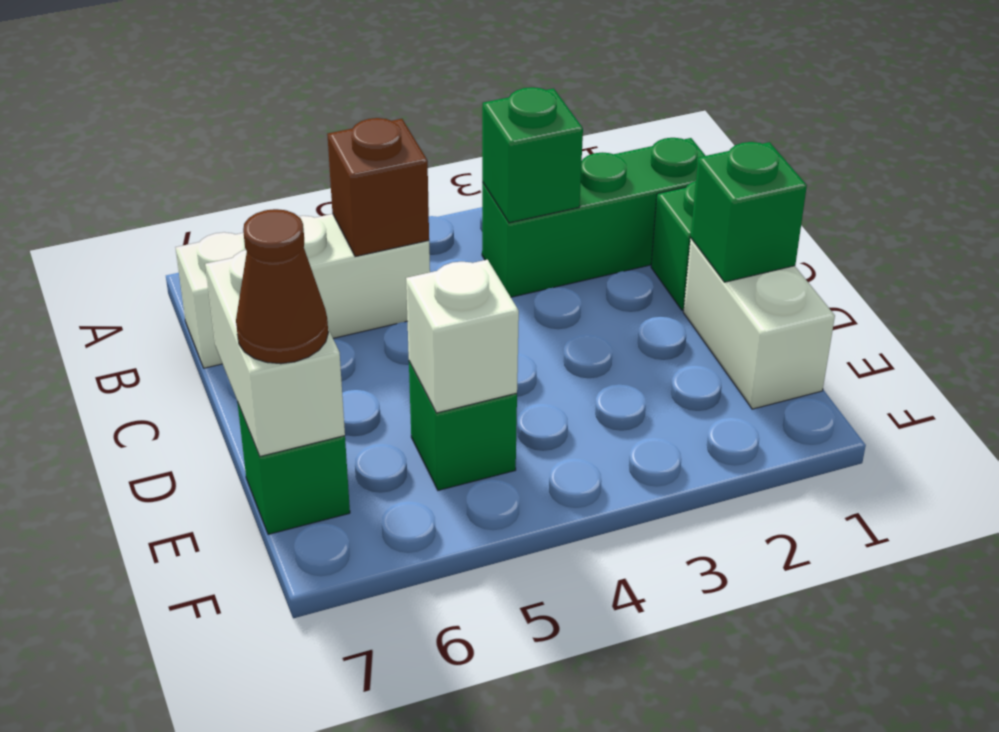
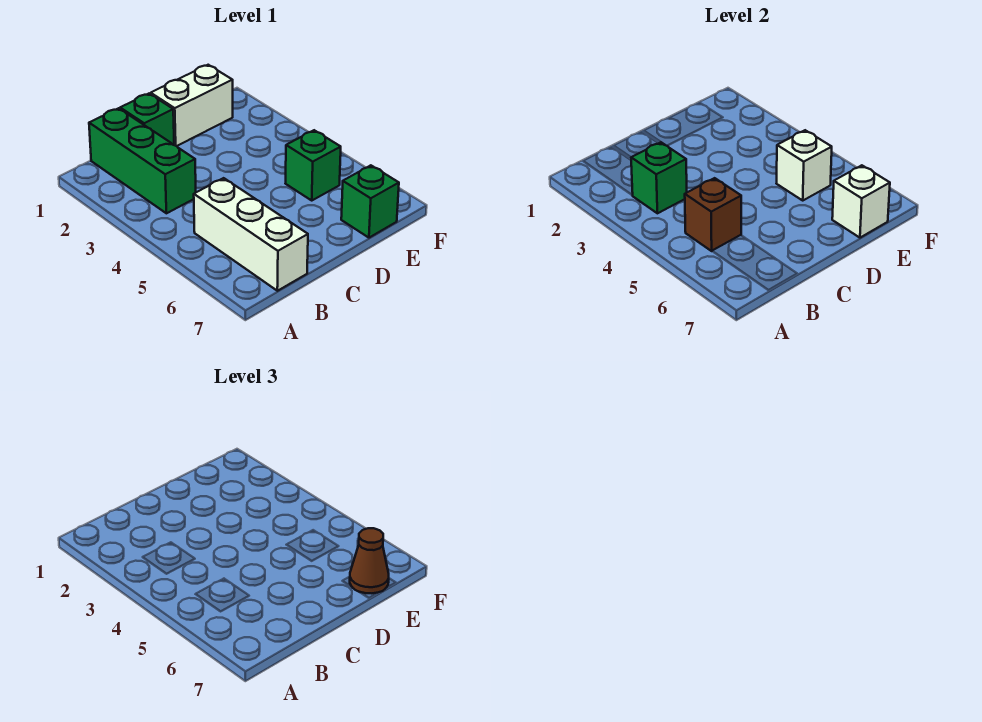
green 1x1 brick [691,142,807,282] -> none
white 1x2 brick [205,250,345,456] -> white 1x1 brick [832,165,890,238]

